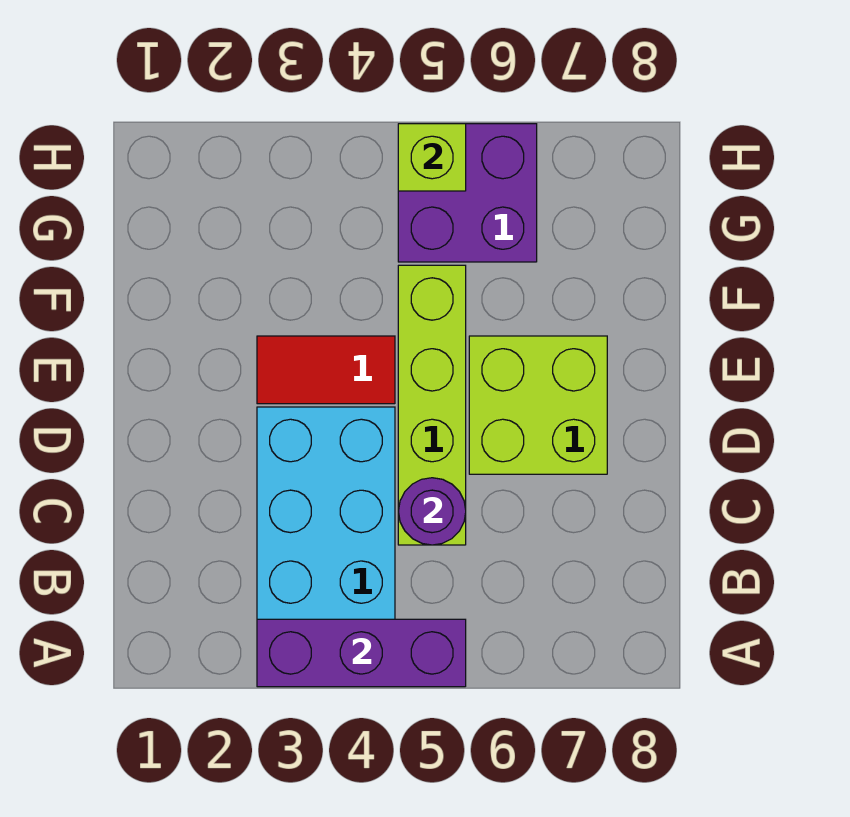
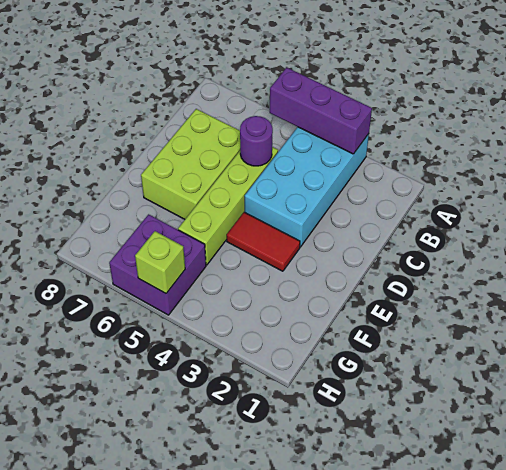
lime 2x2 brick [469,336,607,474] -> lime 2x3 brick [141,109,240,219]

